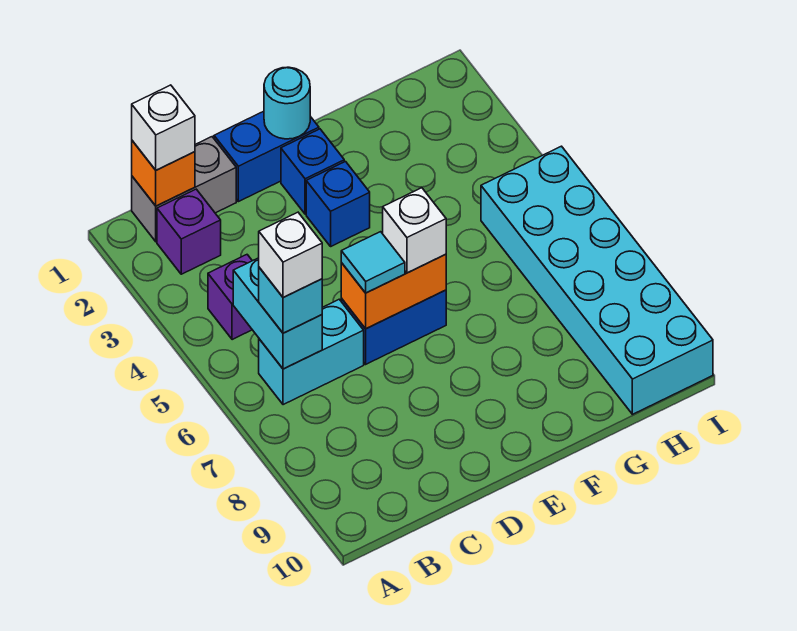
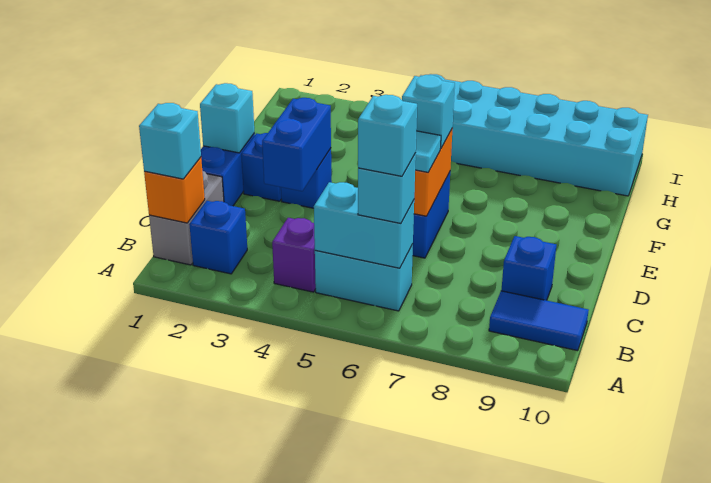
white 1x1 brick [132,85,195,170] -> cyan 1x1 brick [139,103,201,179]
purple 1x1 brick [157,189,221,274] -> blue 1x1 brick [189,201,247,274]
cyan 1x2 brick [259,299,364,405] -> cyan 1x2 brick turned to [315,244,413,311]
white 1x1 brick [259,212,322,298] -> cyan 1x1 brick [358,95,417,176]
none -> blue 1x2 tile [489,291,589,351]
none -> blue 1x1 brick [501,236,556,300]
none -> blue 1x2 brick [262,98,331,191]
cyan 1x1 round brick [264,67,310,139] -> cyan 1x1 brick [200,83,254,153]
white 1x1 brick [383,188,446,273] -> cyan 1x1 brick [402,75,455,148]

